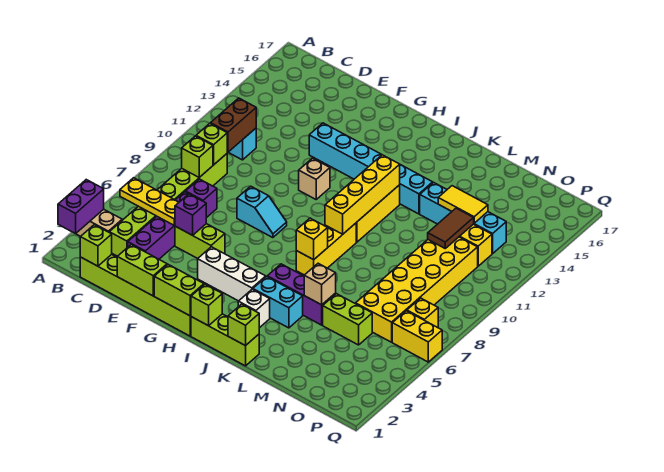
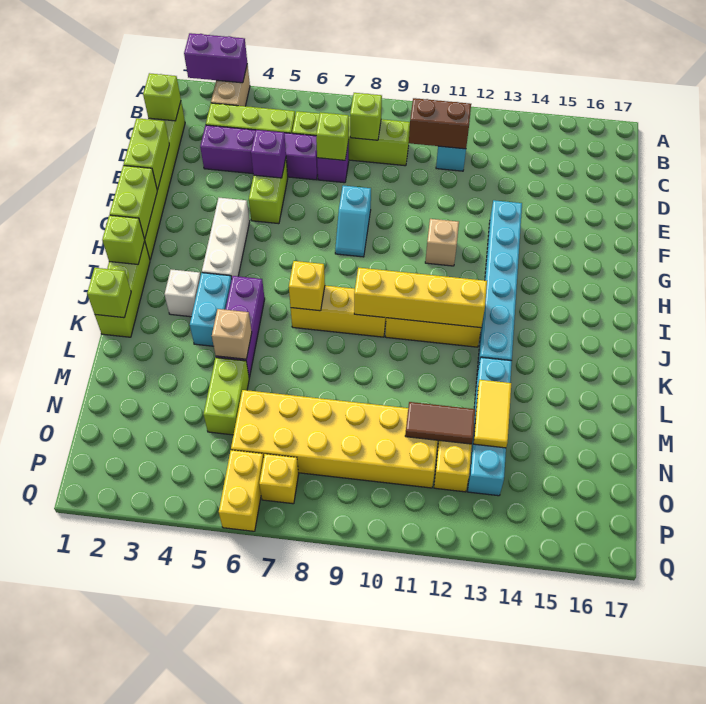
yellow 1x3 plate [120,178,179,225] -> none
lime 1x1 brick [196,124,227,165] -> lime 1x1 brick moved to [316,112,349,160]

